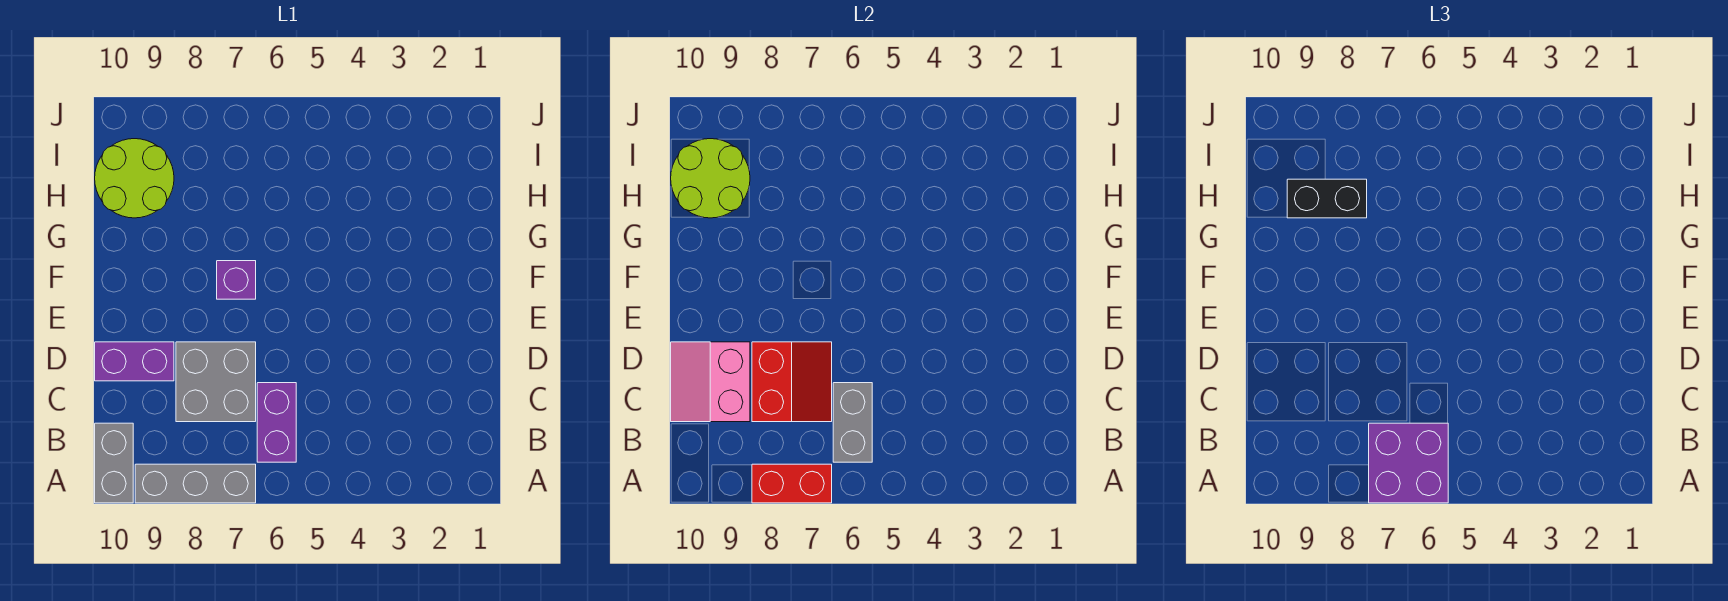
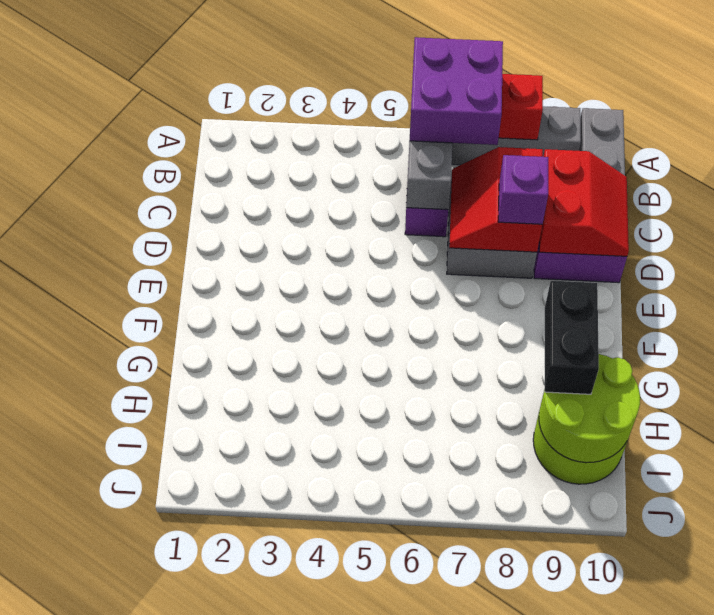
pink 2x2 slope [671,342,750,422] -> red 2x2 slope [539,149,629,256]
purple 1x1 brick [217,261,256,299] -> purple 1x1 brick moved to [498,155,548,224]
black 1x2 brick [1287,179,1367,218] -> black 1x2 brick turned to [545,281,599,394]

